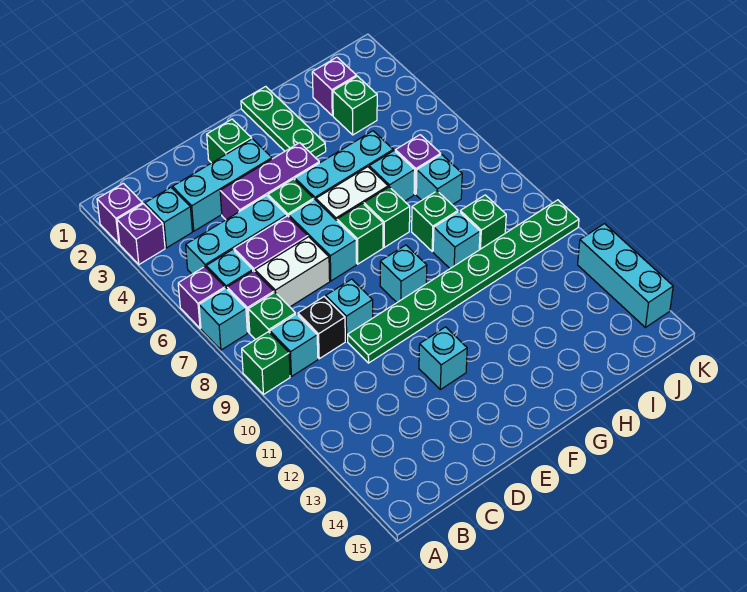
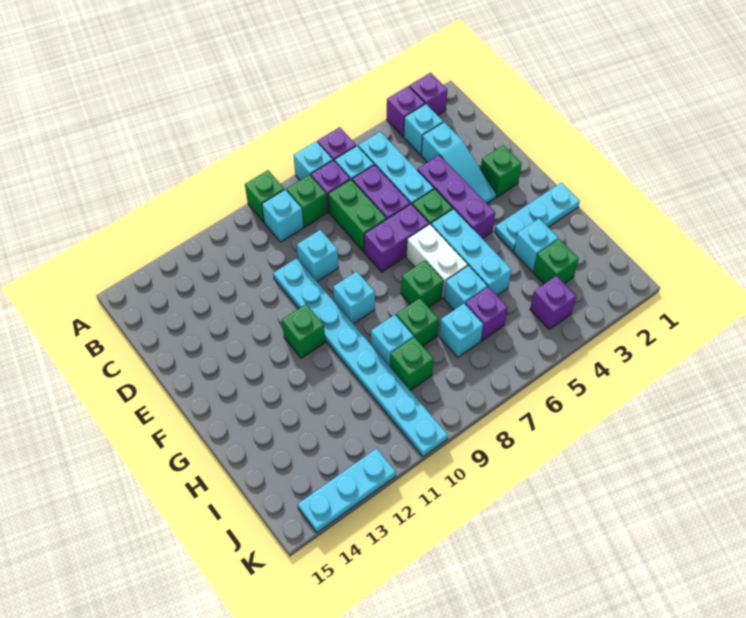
cyan 1x3 brick [173,139,272,231] -> cyan 1x3 slope [421,122,497,203]
white 1x2 brick [255,237,330,307] -> green 1x2 brick [328,180,386,252]
black 1x1 brick [298,297,345,359] -> none
green 1x8 plate [348,200,579,363] -> cyan 1x8 plate [273,258,448,457]
cyan 1x2 brick [289,199,356,281] -> purple 1x2 brick [364,204,429,272]
cyan 1x1 brick [419,327,467,390] -> cyan 1x1 brick moved to [514,219,558,271]
green 1x1 brick [337,203,383,264] -> green 1x1 brick moved to [282,304,325,358]
green 1x3 plate [241,86,326,158] -> cyan 1x3 plate [495,183,580,251]
purple 1x1 brick [312,57,357,116] -> purple 1x1 brick moved to [530,276,576,329]
cyan 1x3 brick [578,224,673,327] -> cyan 1x3 plate [298,448,396,532]

